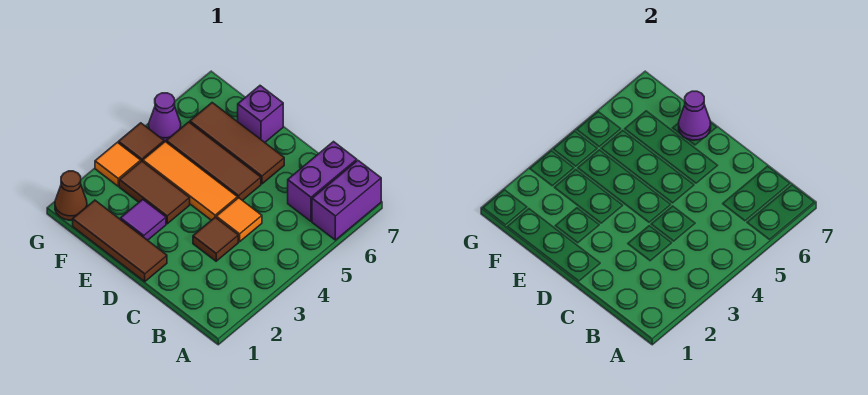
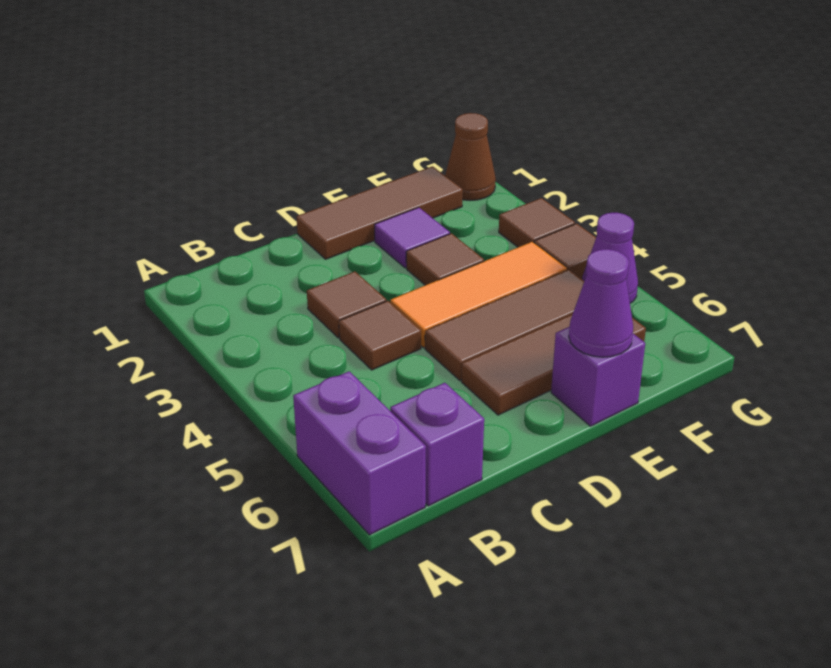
purple 1x2 brick [288,142,357,221] -> purple 1x1 brick [390,383,484,506]
orange 1x1 tile [216,198,262,242] -> brown 1x1 tile [339,301,421,370]
brown 1x2 tile [119,161,190,224] -> brown 1x1 tile [406,233,484,285]
orange 1x1 tile [95,142,141,186] -> brown 1x1 tile [499,198,575,247]

